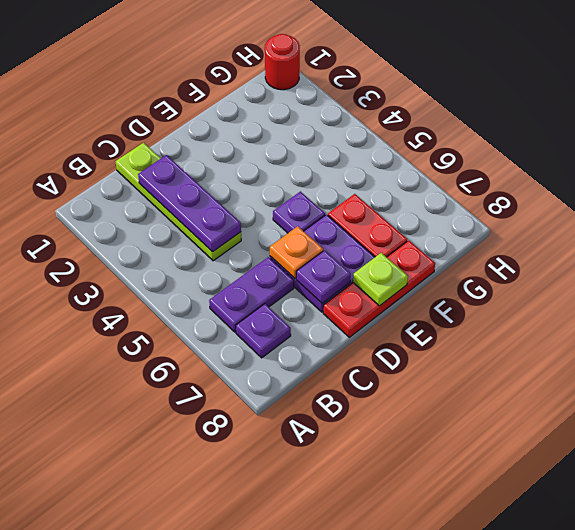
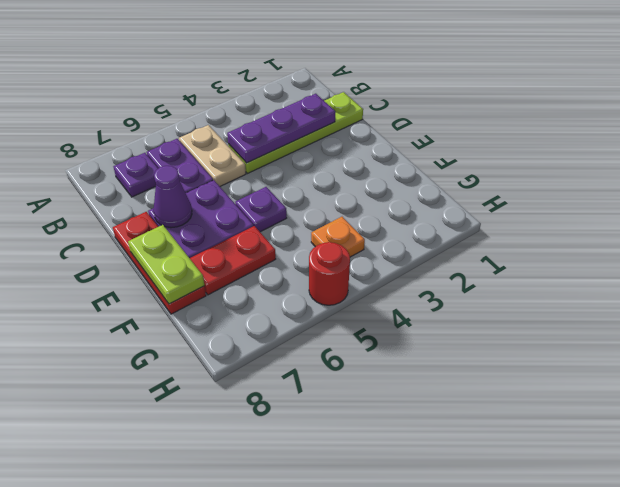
none -> tan 1x2 plate [179,125,246,186]
orange 1x1 plate [270,226,323,278] -> orange 1x1 plate moved to [311,217,365,257]
purple 1x1 plate [296,250,351,303] -> purple 1x1 cone [154,166,192,228]
lime 1x1 plate [353,253,408,306] -> lime 1x2 plate [128,225,204,304]
red 1x1 round brick [265,34,300,90] -> red 1x1 round brick moved to [309,242,350,305]

